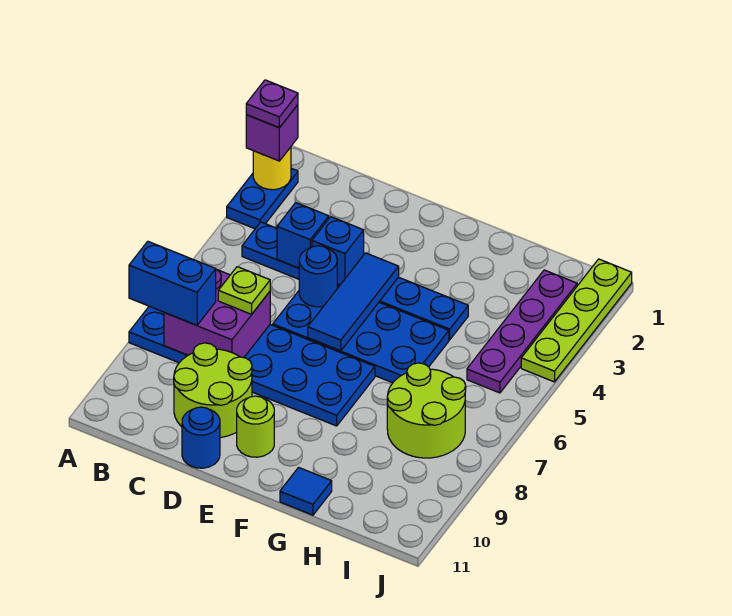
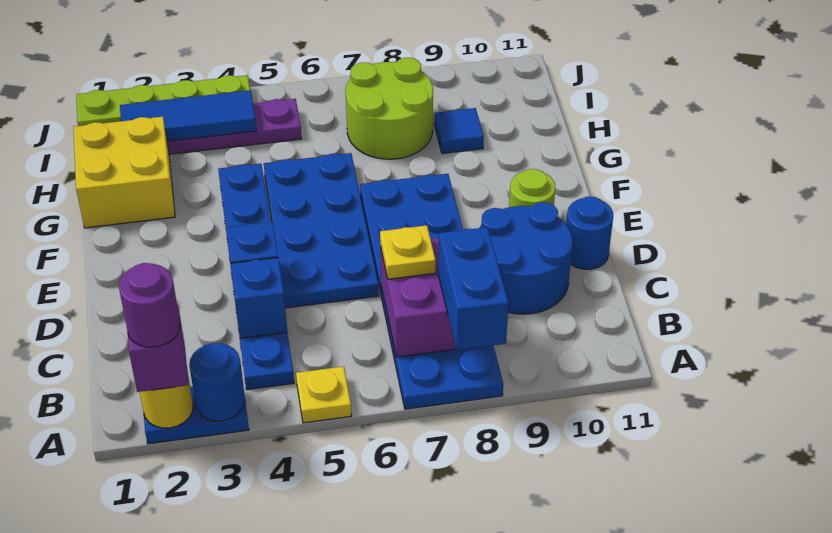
purple 1x1 plate [246,80,298,128] -> purple 1x1 round brick [119,263,180,347]
none -> yellow 1x1 plate [296,366,351,423]
lime 1x1 plate [218,267,270,314] -> yellow 1x1 plate [380,225,436,279]
lime 2x2 round brick [174,343,252,437] -> blue 2x2 round brick [480,202,572,314]
blue 1x1 round brick [299,246,337,307] -> blue 1x1 round brick moved to [189,343,245,421]
blue 1x3 tile [308,253,399,351] -> blue 1x3 tile moved to [120,90,256,141]
none -> yellow 2x2 brick [73,117,175,228]
blue 1x1 tile [280,467,332,515] -> blue 1x1 tile moved to [434,108,484,154]

